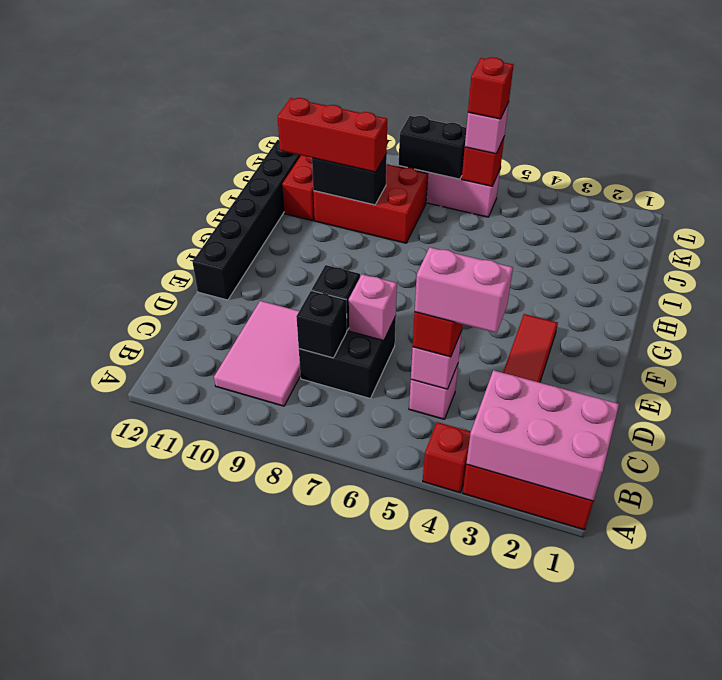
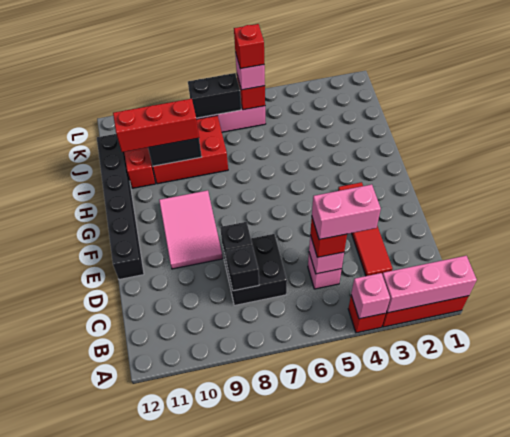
pink 2x3 brick [466,370,619,501] -> pink 1x3 brick [382,256,477,313]
pink 2x3 tile [214,301,300,406] -> pink 2x3 tile moved to [159,190,223,269]
pink 1x1 brick [349,274,397,340] -> pink 1x1 brick moved to [351,273,390,319]

